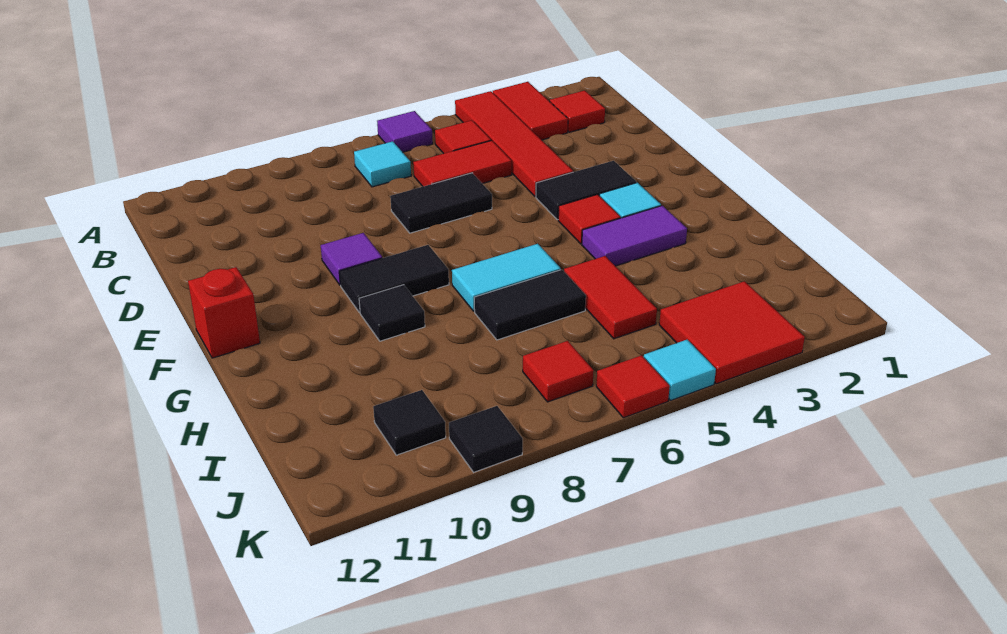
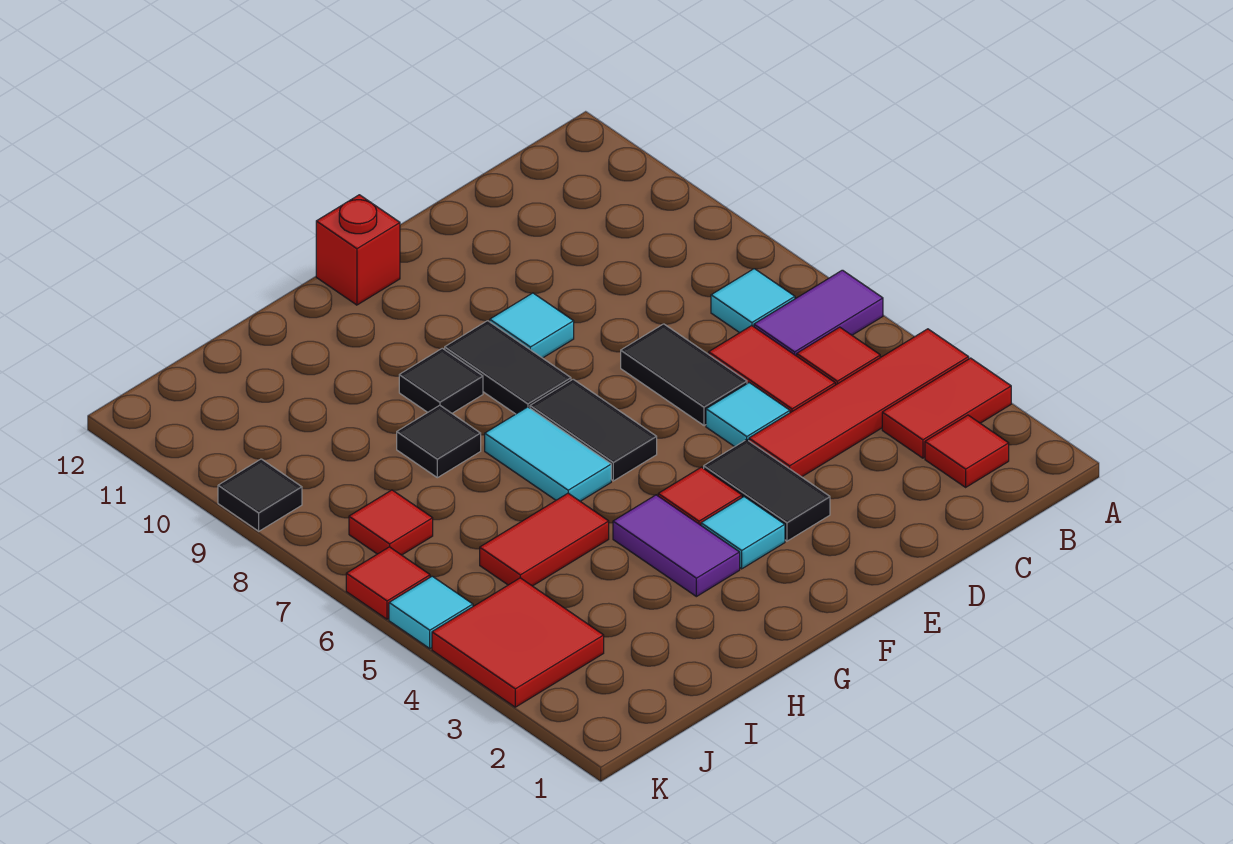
purple 1x1 tile [377,111,433,152] -> purple 1x2 tile [754,270,883,356]
none -> cyan 1x1 tile [706,383,790,447]
purple 1x1 tile [321,233,382,285] -> cyan 1x1 tile [490,293,574,358]
black 1x2 tile [474,270,586,340] -> black 1x2 tile moved to [530,379,657,481]
black 1x1 tile [373,390,446,455] -> black 1x1 tile moved to [397,405,481,478]

